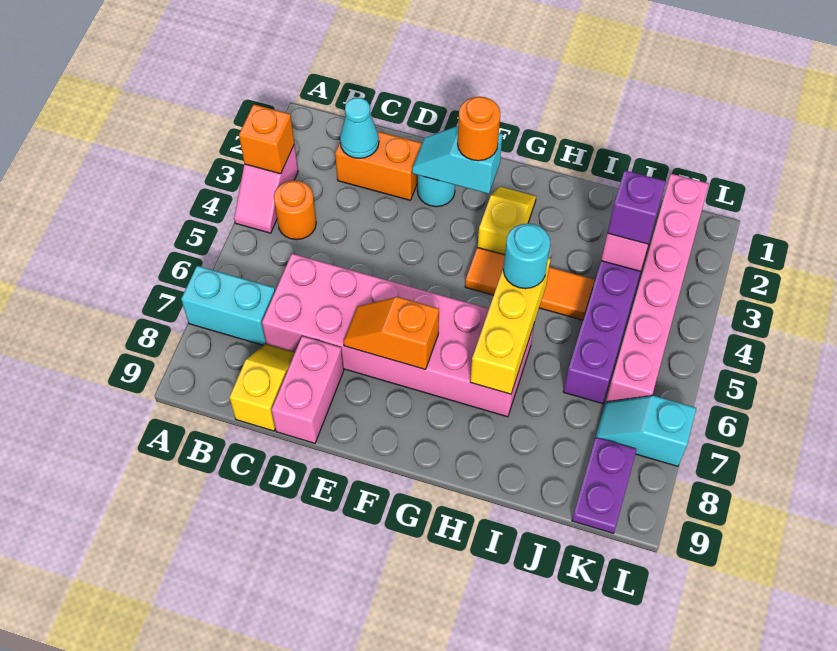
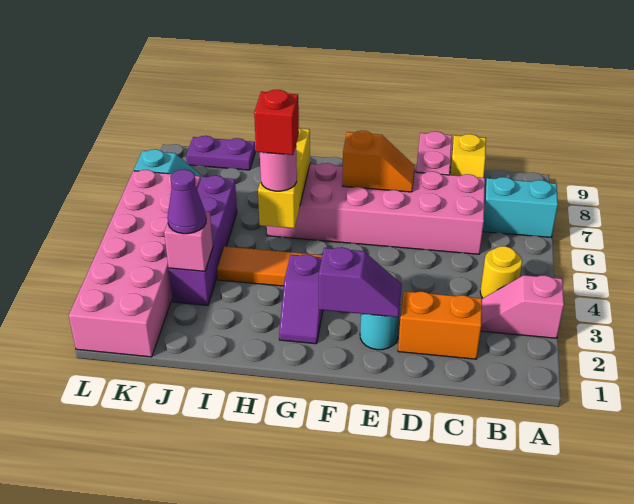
pink 1x2 slope [234,144,298,233] -> pink 1x2 slope turned to [481,275,564,338]
orange 1x1 brick [239,104,294,174] -> none
orange 1x1 round brick [274,180,316,240] -> yellow 1x1 round brick [480,246,522,298]
cyan 1x1 cone [340,98,379,158] -> none
cyan 1x2 slope [412,126,503,194] -> purple 1x2 slope [319,247,402,317]
orange 1x1 round brick [458,97,500,161] -> none
yellow 1x2 slope [478,187,536,255] -> purple 1x2 slope [279,254,323,344]
cyan 1x1 round brick [503,223,550,289] -> pink 1x1 round brick [260,147,297,191]
none -> red 1x1 brick [254,90,299,155]
purple 1x1 brick [608,170,666,244] -> purple 1x1 cone [167,169,206,234]
pink 1x6 brick [606,174,709,402] -> pink 2x6 brick [69,170,201,357]
purple 1x2 plate [572,437,637,533] -> purple 1x2 plate turned to [186,136,255,170]

